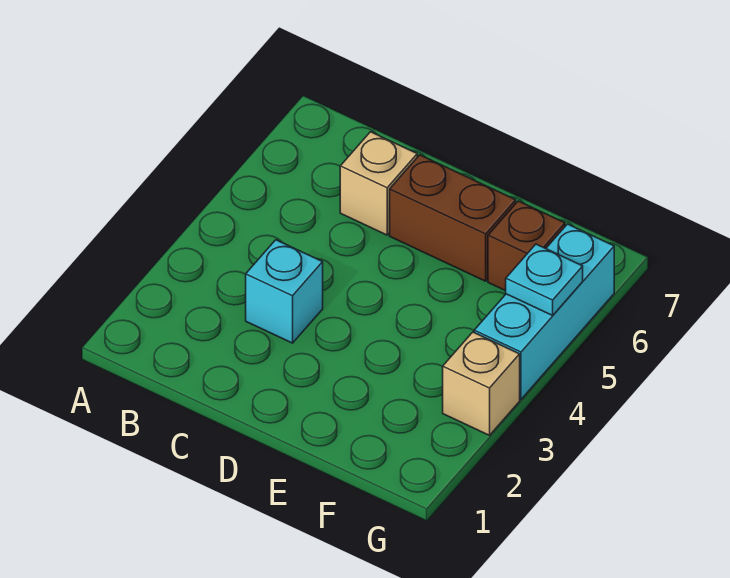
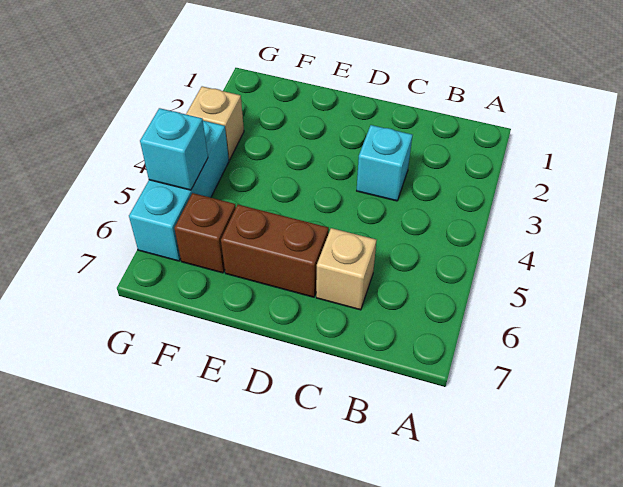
cyan 1x1 plate [506,244,583,315] -> cyan 1x1 brick [140,108,208,190]

